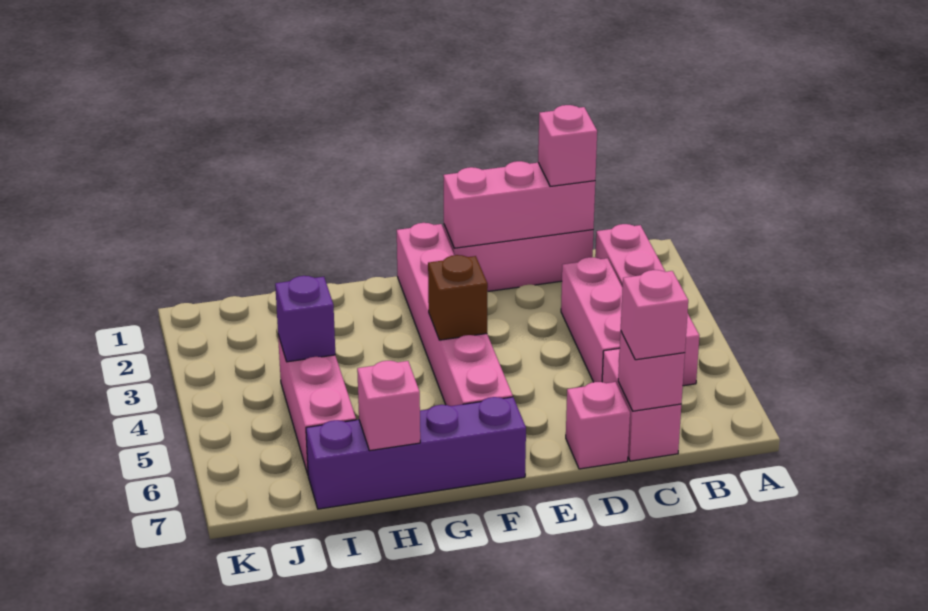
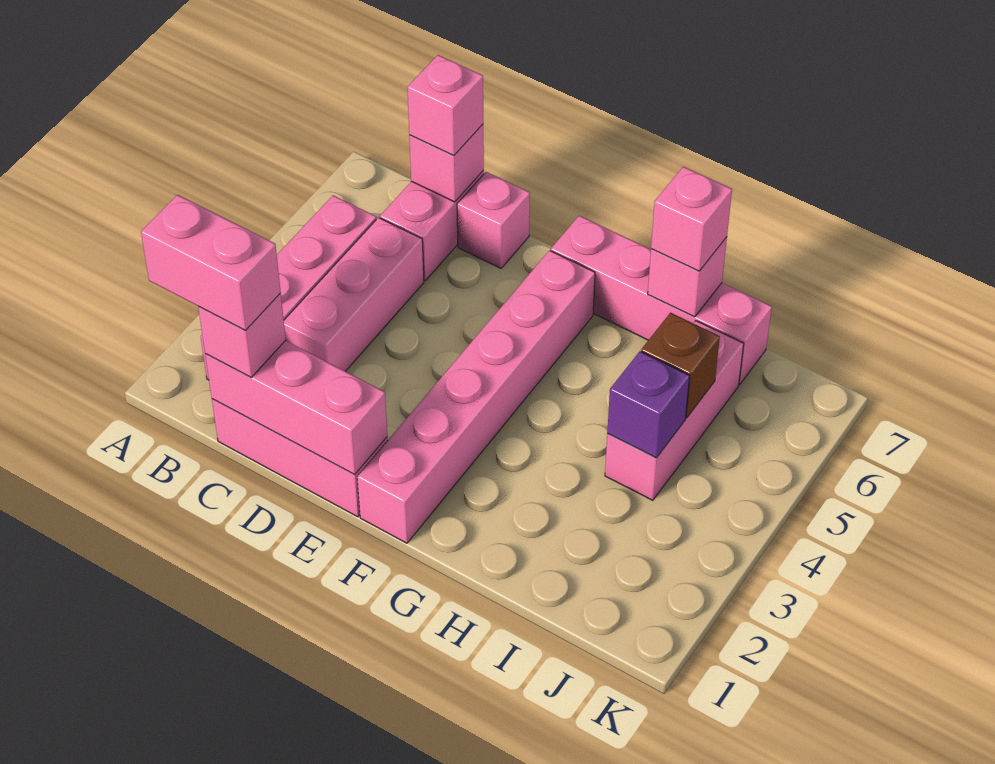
none -> pink 1x2 brick [141,195,281,330]
brown 1x1 brick [428,255,488,340] -> brown 1x1 brick moved to [641,313,720,418]
purple 1x4 brick [306,397,526,509] -> pink 1x4 brick [551,216,772,385]
none -> pink 1x1 brick [651,167,732,271]

